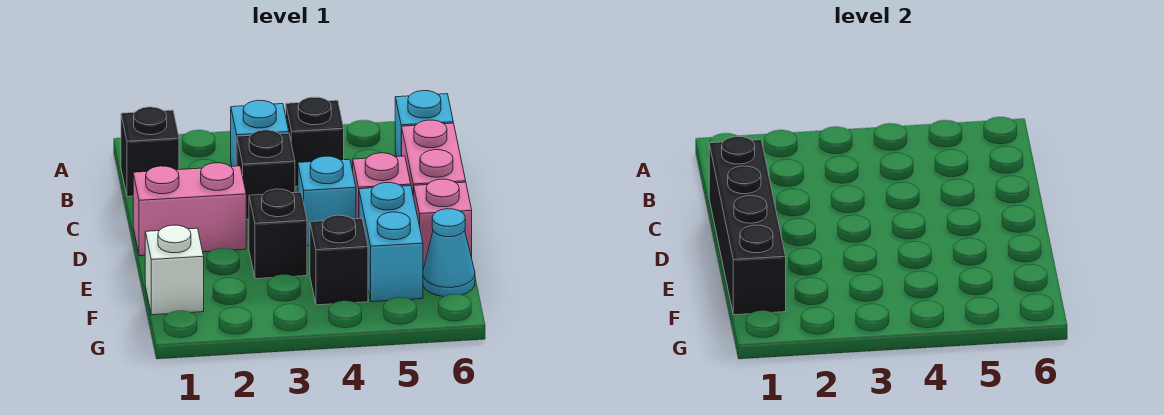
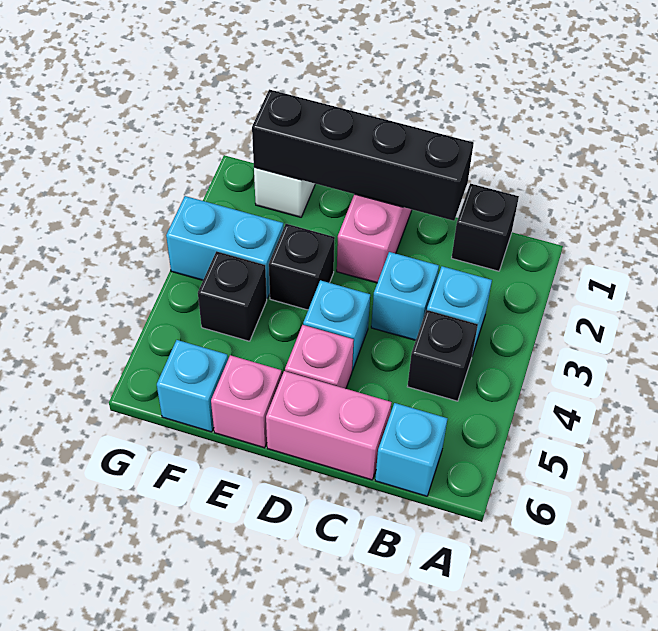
black 1x1 brick [237,130,295,219] -> cyan 1x1 brick [371,252,439,340]
cyan 1x2 brick [359,183,423,302] -> cyan 1x2 brick moved to [166,196,283,298]
cyan 1x1 cone [423,209,475,297] -> cyan 1x1 brick [157,340,228,432]

